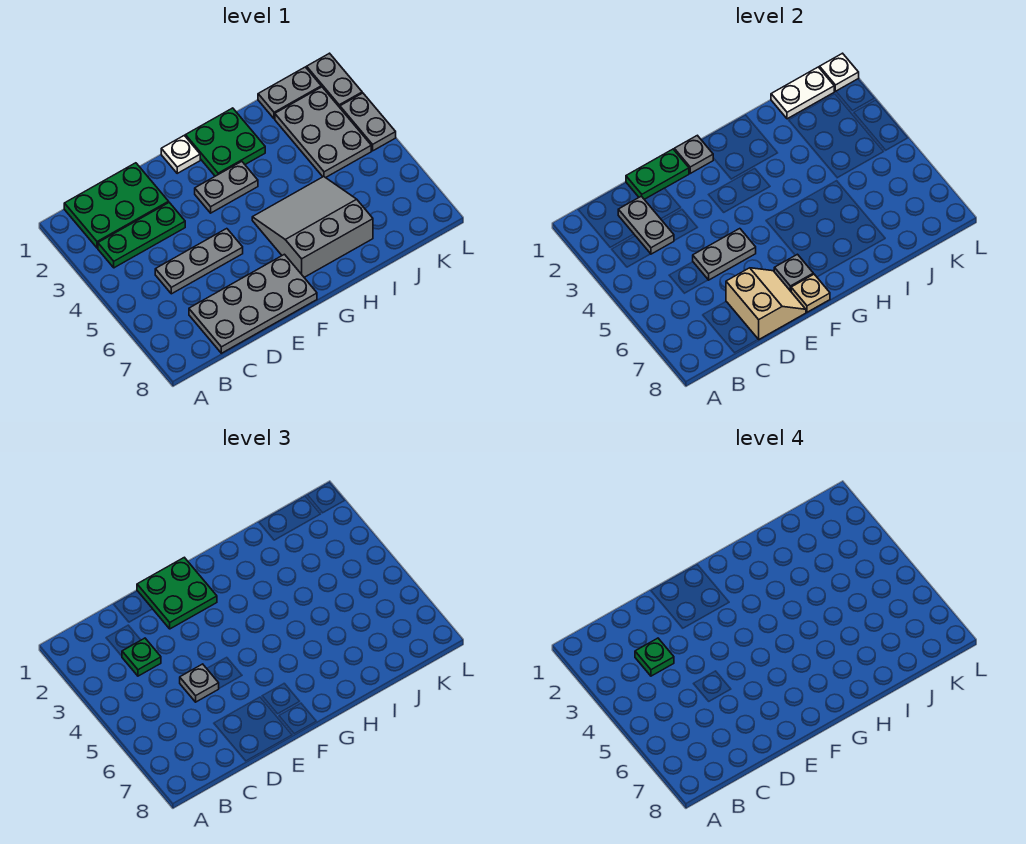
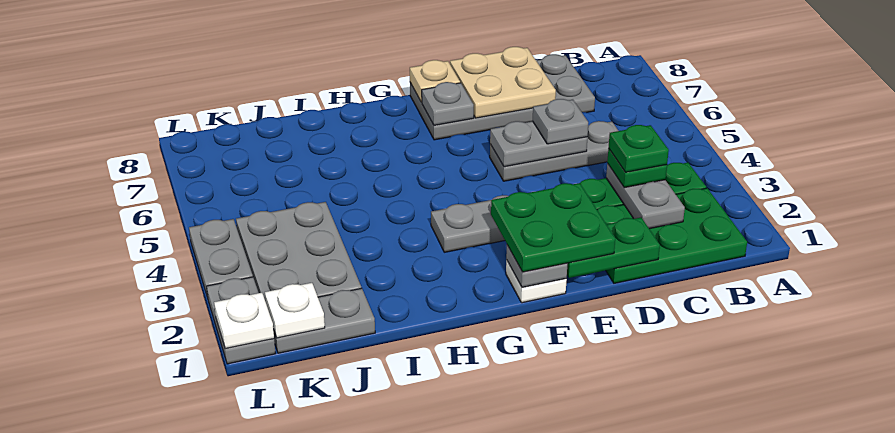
tan 2x2 slope [726,268,806,339] -> tan 2x2 plate [450,47,556,118]
green 2x2 plate [186,108,265,176] -> none
grey 3x3 slope [252,177,373,277] -> none
white 1x2 plate [771,67,834,119] -> white 1x1 plate [265,283,325,338]

